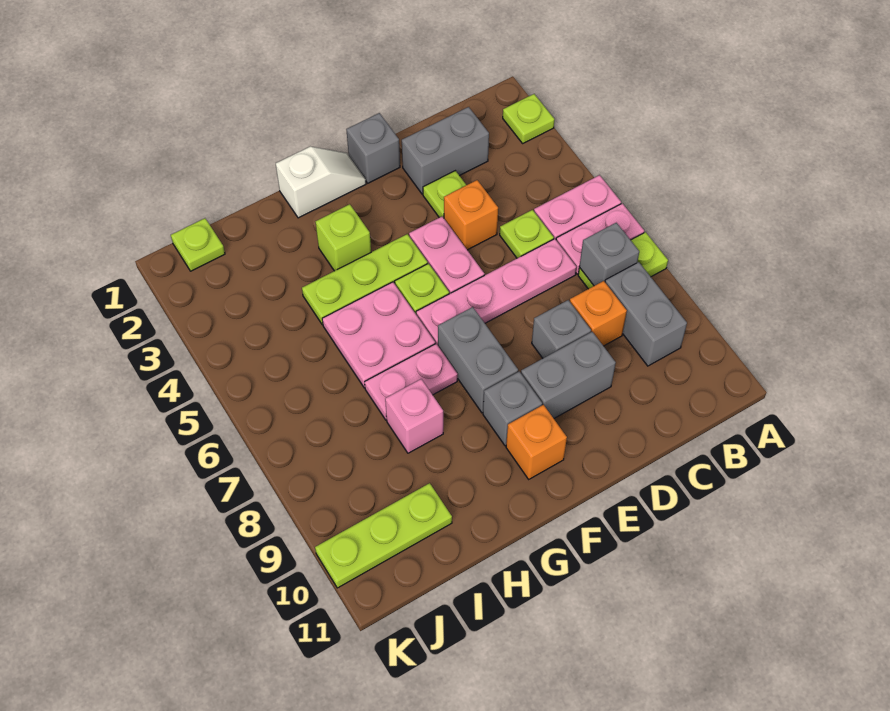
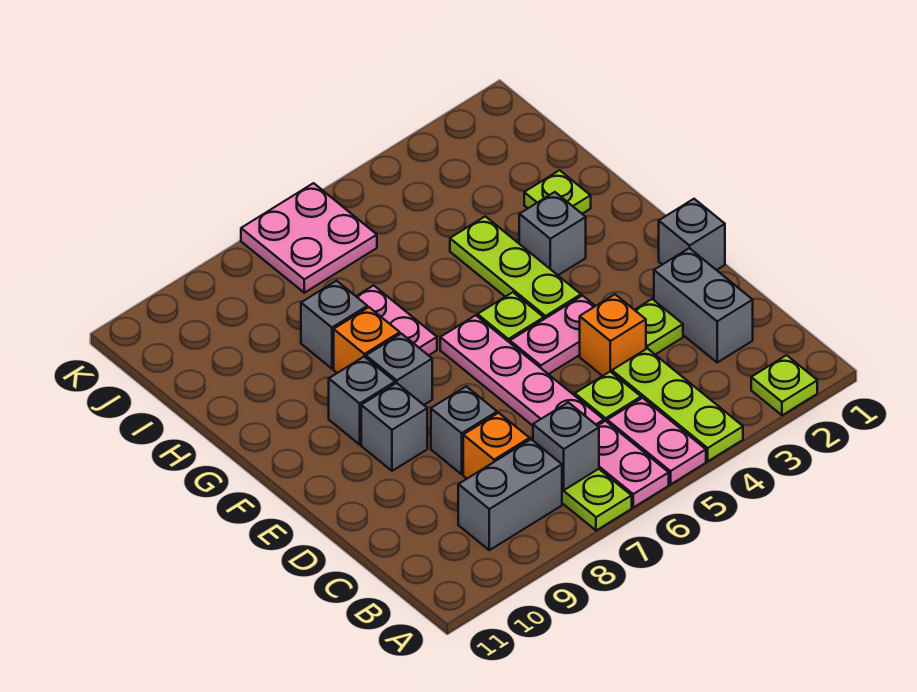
grey 1x2 brick [521,332,616,418] -> grey 1x1 brick [361,383,427,471]
white 1x2 slope [276,147,366,218] -> none
grey 1x2 brick [438,307,518,413] -> grey 1x1 brick [366,334,432,405]
orange 1x1 brick [506,405,567,479] -> orange 1x1 brick moved to [334,307,400,373]
lime 1x1 brick [316,204,371,271] -> grey 1x1 brick [519,192,586,275]
pink 2x2 plate [322,282,435,388] -> pink 2x2 plate moved to [241,183,377,293]
pink 1x1 brick [385,379,443,453] -> grey 1x1 brick [301,281,367,369]
lime 1x3 plate [315,483,452,588] -> lime 1x3 plate moved to [612,348,743,461]
lime 1x1 plate [171,218,225,271] -> lime 1x1 plate moved to [524,170,591,214]

